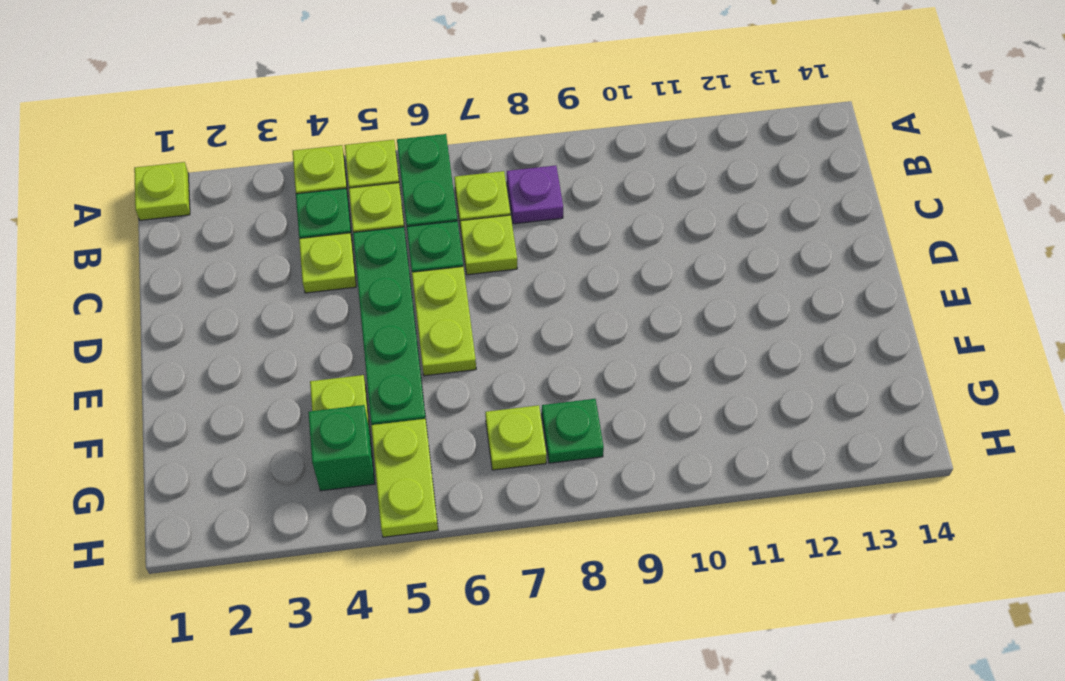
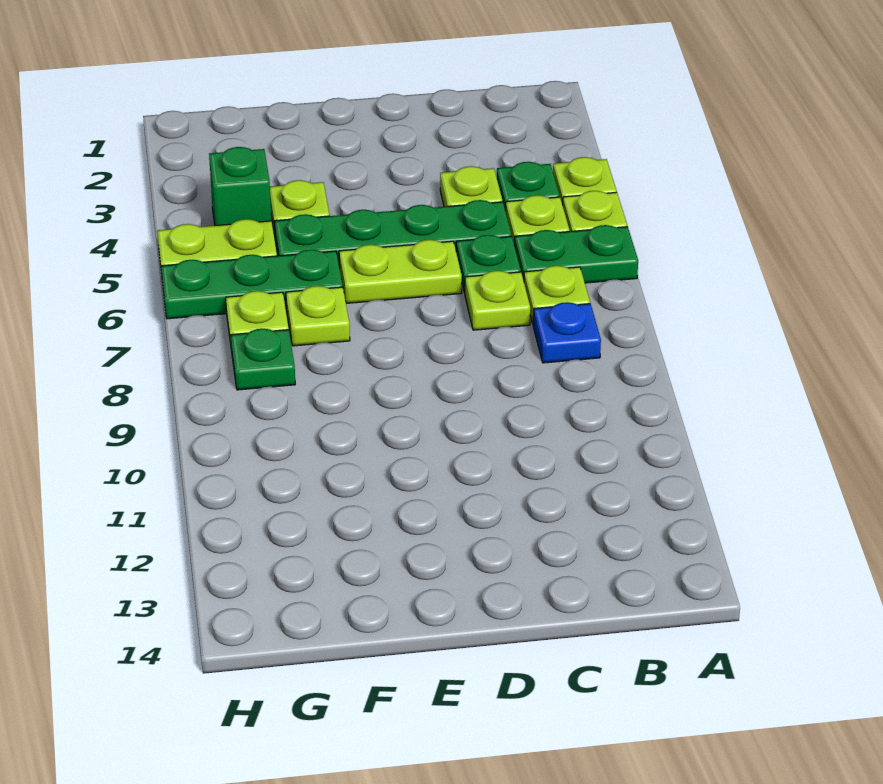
lime 1x1 plate [134,162,190,220] -> lime 1x1 plate moved to [286,286,350,346]
purple 1x1 plate [507,165,563,224] -> blue 1x1 plate [533,302,601,363]
none -> green 1x3 plate [161,250,343,319]

